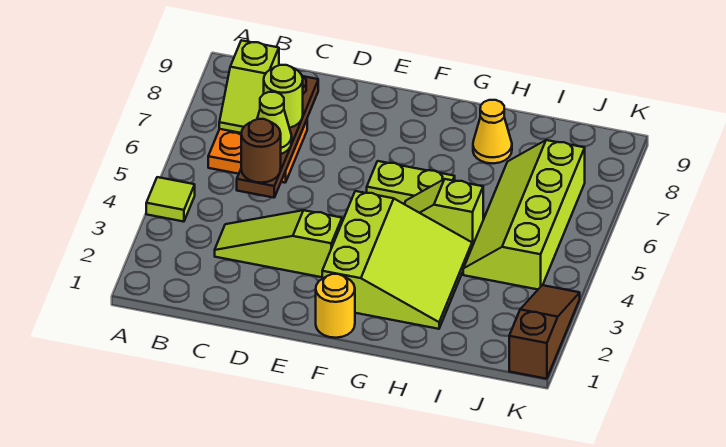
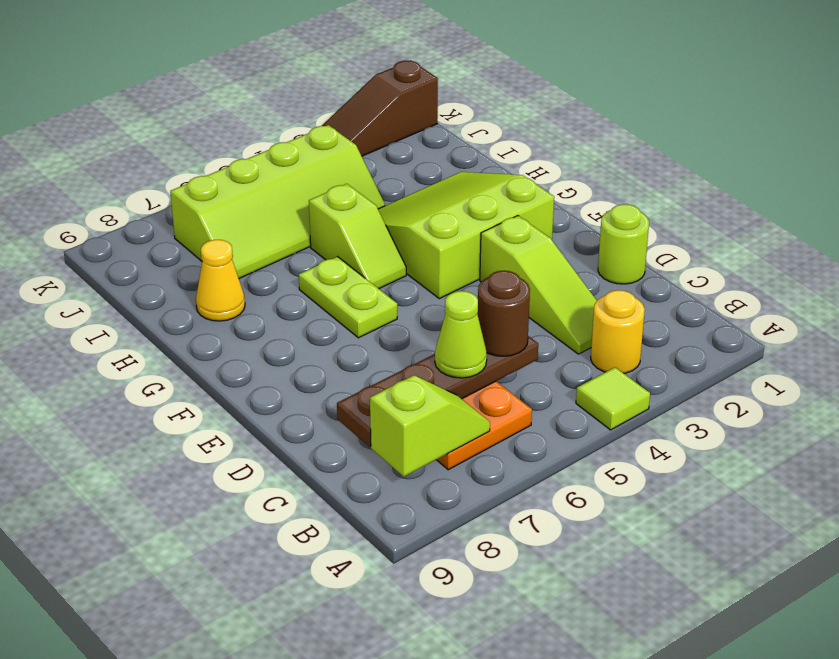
lime 1x1 round brick [264,65,303,128] -> lime 1x1 round brick moved to [598,204,649,284]
yellow 1x1 round brick [316,274,355,338] -> yellow 1x1 round brick moved to [591,290,645,373]

